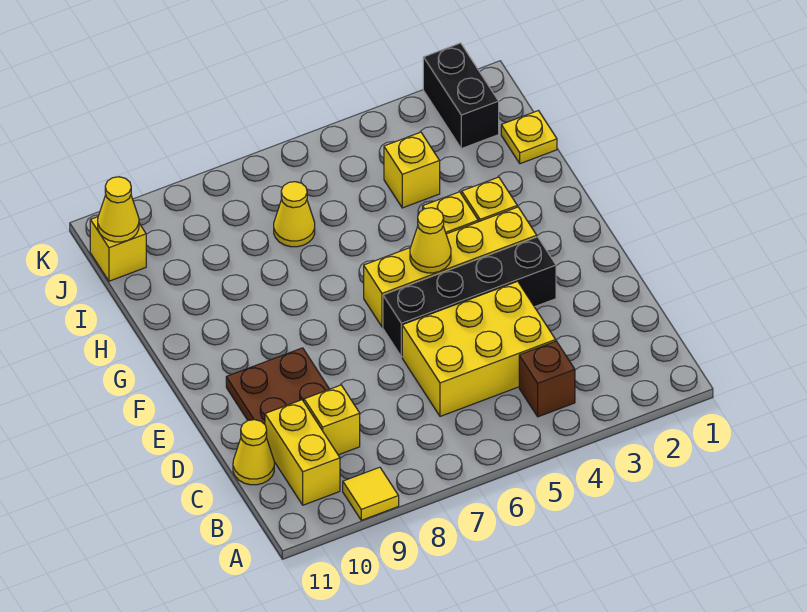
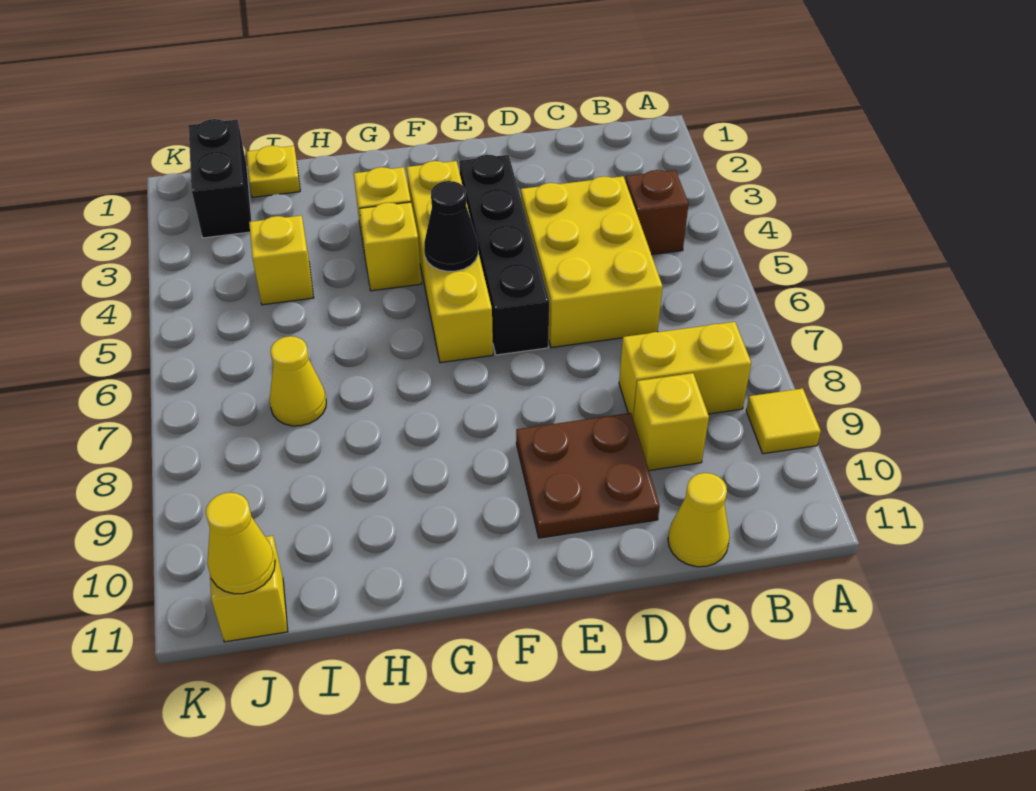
yellow 1x2 brick [265,400,340,505] -> yellow 1x2 brick moved to [619,322,751,417]
yellow 1x1 cone [410,208,451,273] -> black 1x1 cone [424,181,478,271]
black 1x2 brick [423,43,499,149] -> black 1x2 brick turned to [188,119,252,238]

